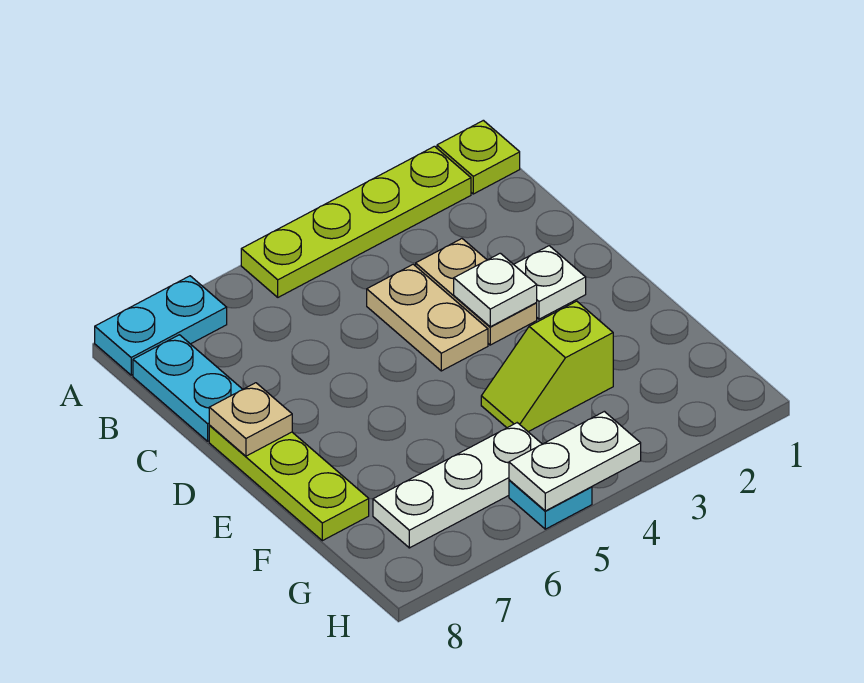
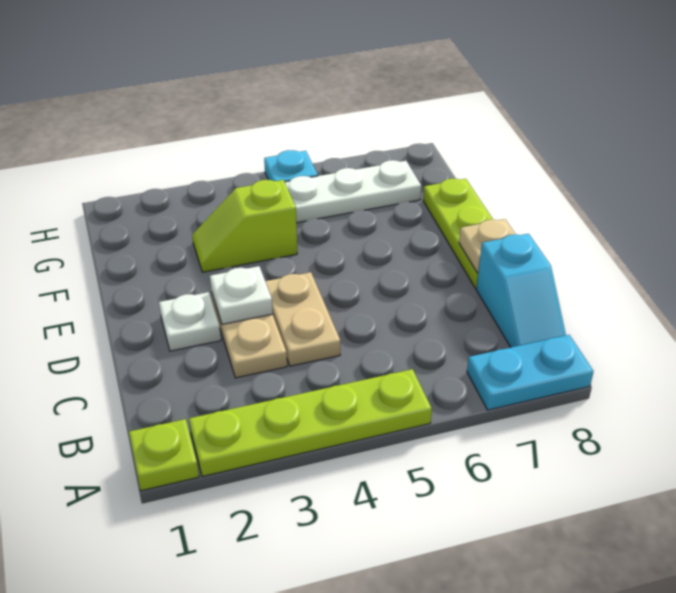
cyan 1x2 plate [133,335,243,441] -> cyan 1x2 slope [476,234,566,347]
lime 1x2 slope [481,301,613,432] -> lime 1x2 slope turned to [192,180,297,272]
white 1x2 plate [509,411,641,511] -> none

